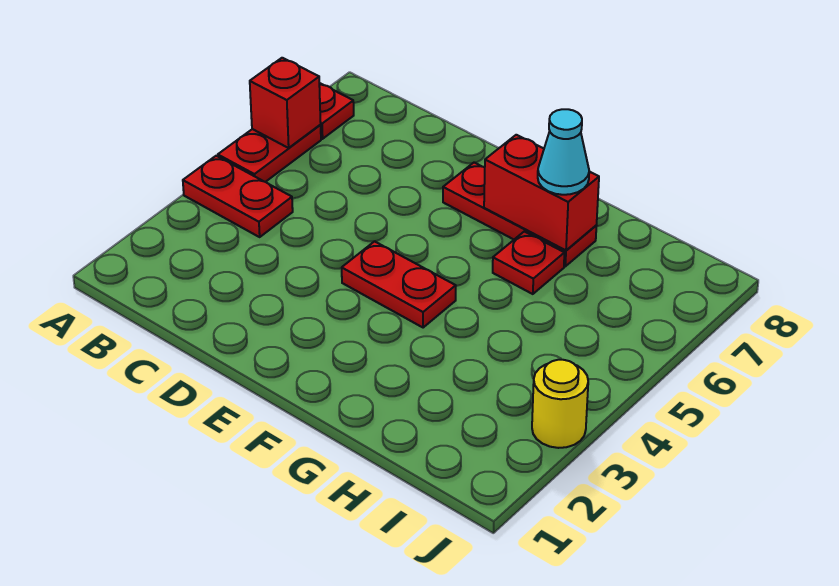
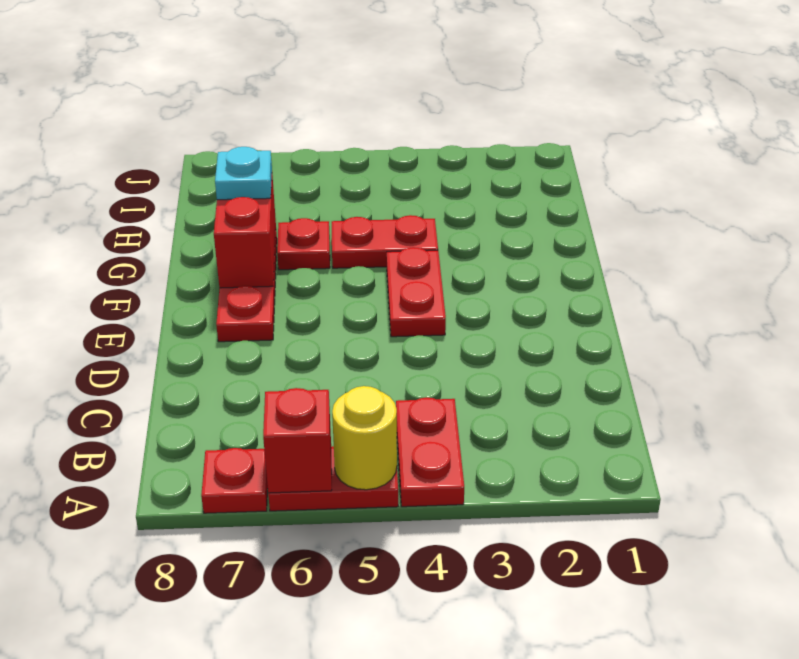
none -> red 1x2 plate [332,215,438,268]
cyan 1x1 cone [538,109,589,195] -> cyan 1x1 plate [215,147,272,200]
yellow 1x1 round brick [532,360,588,448] -> yellow 1x1 round brick moved to [332,386,397,490]

